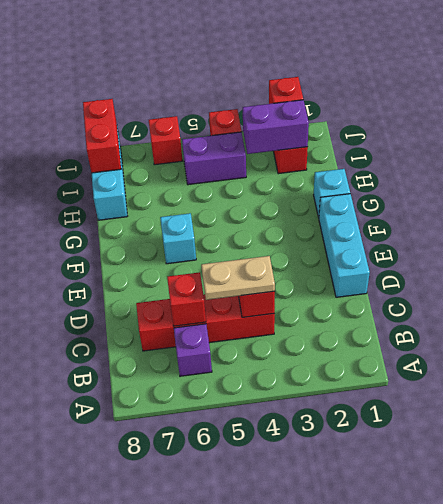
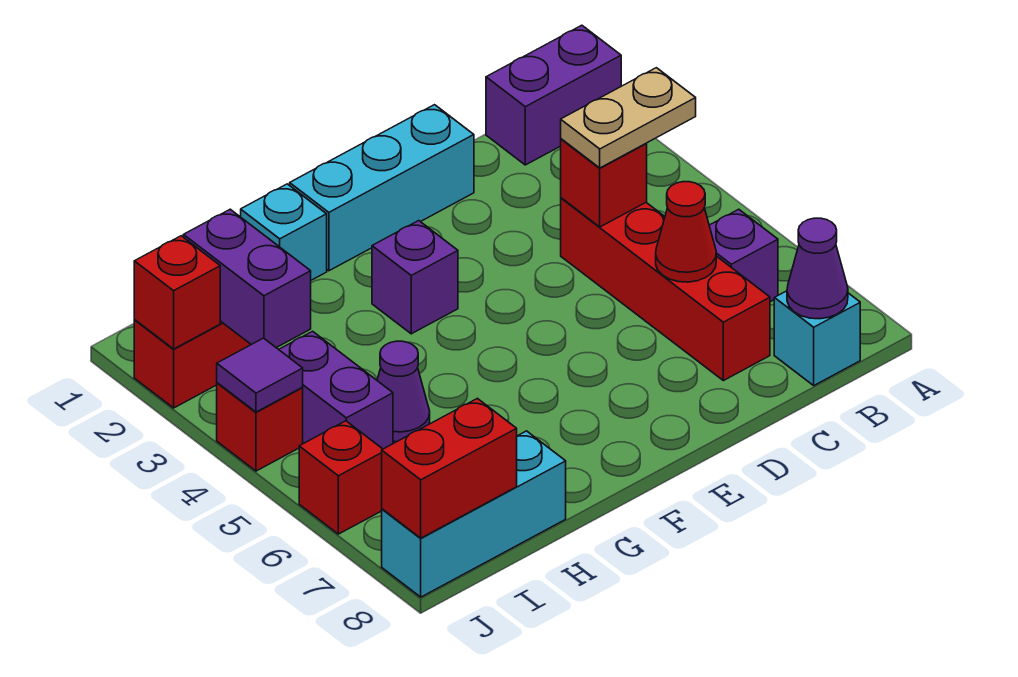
none -> purple 1x2 brick [486,25,621,165]
none -> purple 1x1 cone [787,218,848,319]
tan 1x2 plate [201,256,275,300] -> tan 1x2 plate turned to [561,68,696,168]
red 1x1 brick [167,272,206,326] -> red 1x1 cone [656,182,716,282]
none -> purple 1x1 brick [372,221,458,334]
cyan 1x1 brick [160,213,196,264] -> cyan 1x1 brick moved to [774,291,860,385]
none -> purple 1x1 cone [377,341,430,442]
none -> purple 1x1 tile [217,338,303,412]

